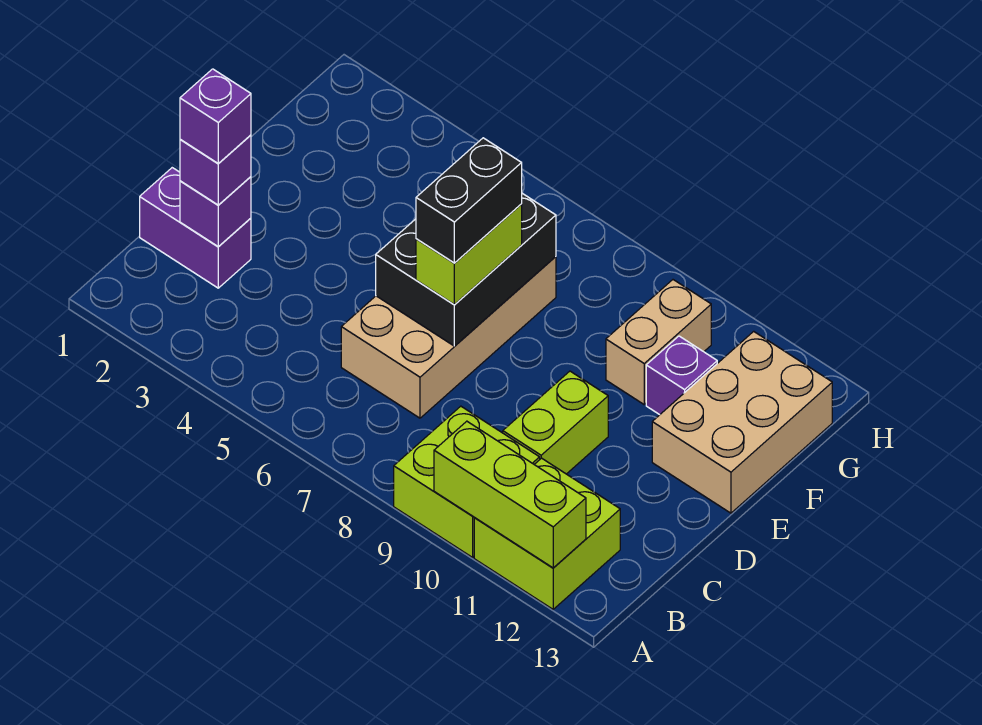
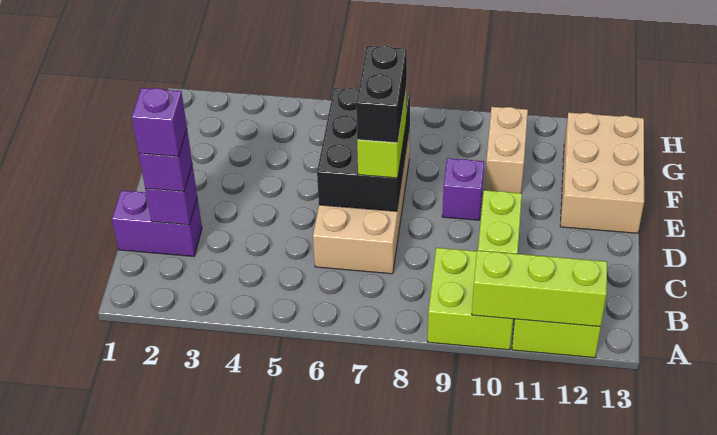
purple 1x1 brick [646,336,717,415] -> purple 1x1 brick moved to [442,158,484,220]

